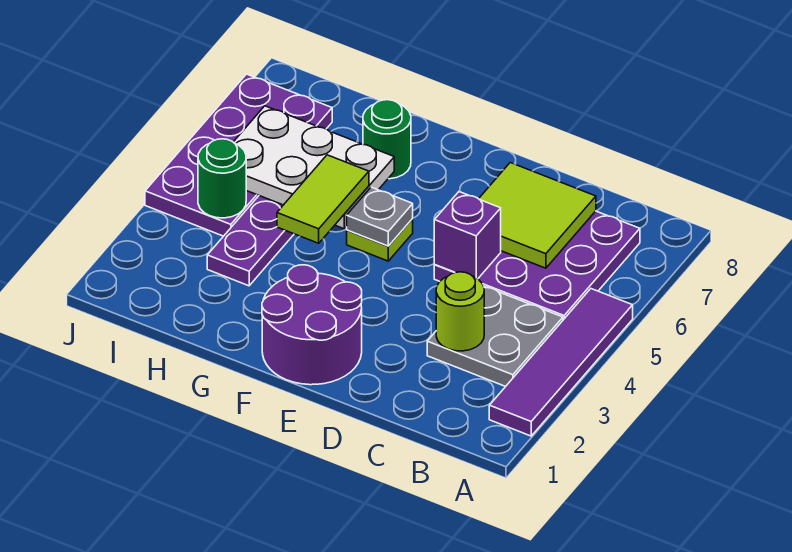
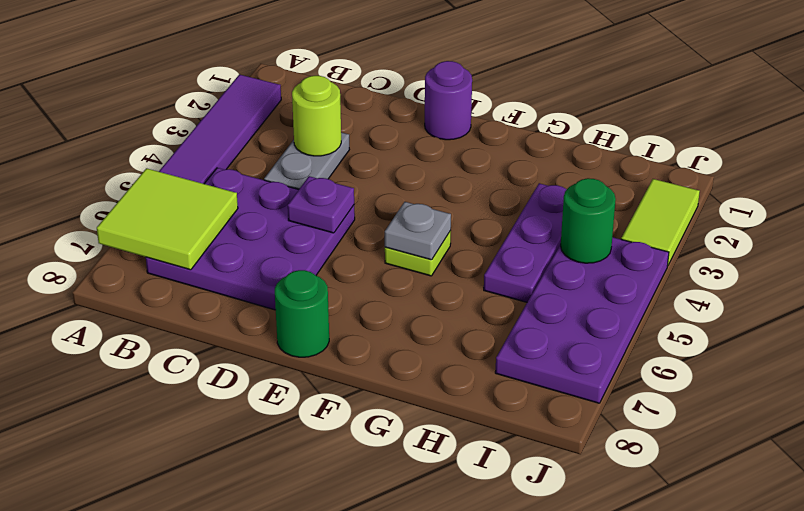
grey 2x2 plate [427,286,563,387] -> grey 1x2 plate [264,132,349,189]
lime 2x2 tile [479,163,596,268] -> lime 2x2 tile moved to [97,168,238,270]
purple 1x1 brick [434,192,501,279] -> purple 1x1 plate [288,176,354,233]
purple 2x2 round brick [262,265,362,385] -> purple 1x1 round brick [425,61,472,140]
lime 1x2 tile [277,155,369,243] -> lime 1x2 tile moved to [621,179,700,266]
white 2x3 plate [234,106,394,229] -> none
green 1x1 round brick [363,100,411,179] -> green 1x1 round brick moved to [275,270,329,357]

